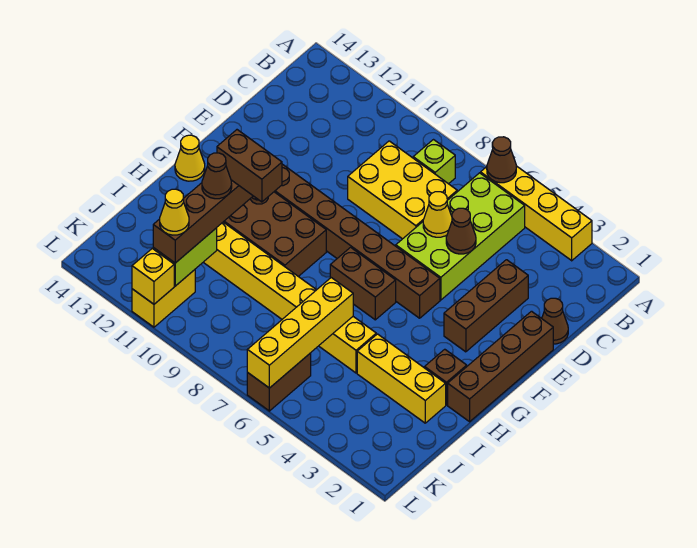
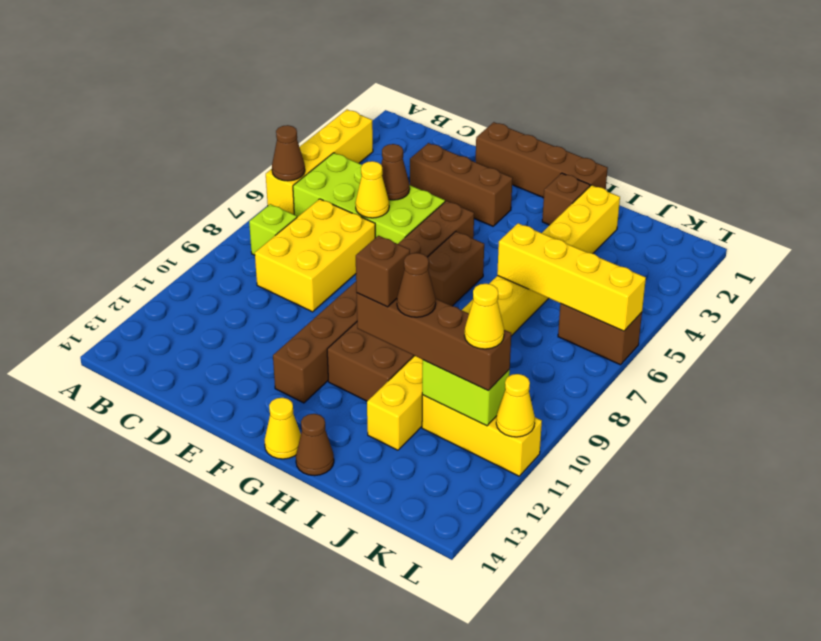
brown 1x1 cone [542,298,568,344] -> brown 1x1 cone moved to [296,414,334,476]
brown 1x2 brick [217,130,282,202] -> brown 1x1 brick [356,236,410,307]
yellow 1x2 brick [132,270,195,327] -> yellow 1x3 brick [422,395,542,476]
yellow 1x1 brick [132,249,174,304] -> yellow 1x1 cone [496,374,535,437]

